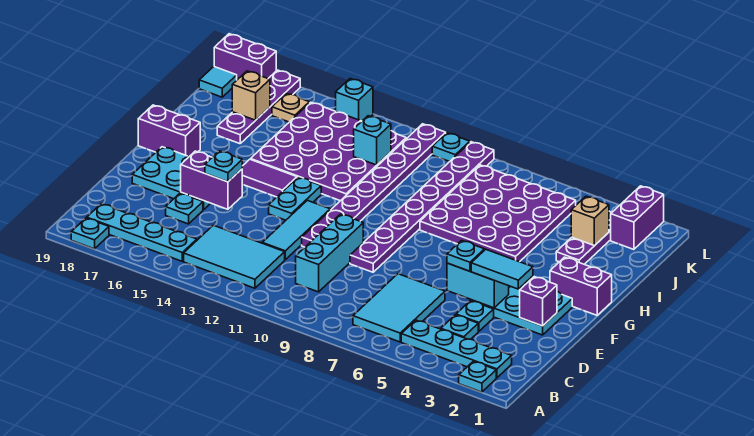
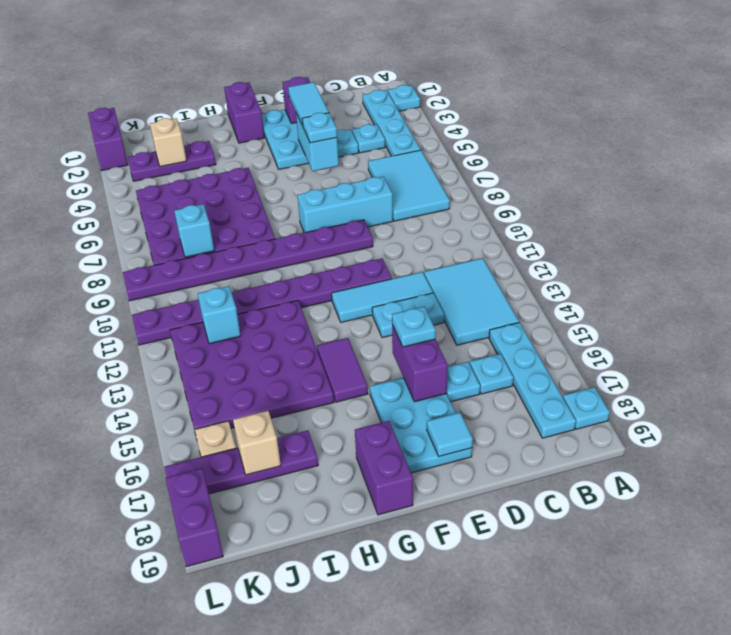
cyan 2x3 tile [353,274,445,342] -> cyan 2x3 tile turned to [368,150,450,221]
cyan 1x3 brick [296,214,363,292] -> cyan 1x3 brick moved to [297,177,393,233]
cyan 1x2 plate [269,177,321,220] -> cyan 1x2 plate moved to [372,293,444,338]
purple 1x2 brick [611,186,664,250] -> purple 1x2 brick turned to [88,108,128,171]
cyan 1x1 tile [199,67,237,97] -> cyan 1x1 tile moved to [427,412,473,456]
cyan 1x1 plate [432,133,470,162] -> cyan 1x1 plate moved to [470,354,514,394]
cyan 1x1 brick [336,79,373,121] -> cyan 1x1 brick moved to [174,204,214,257]

